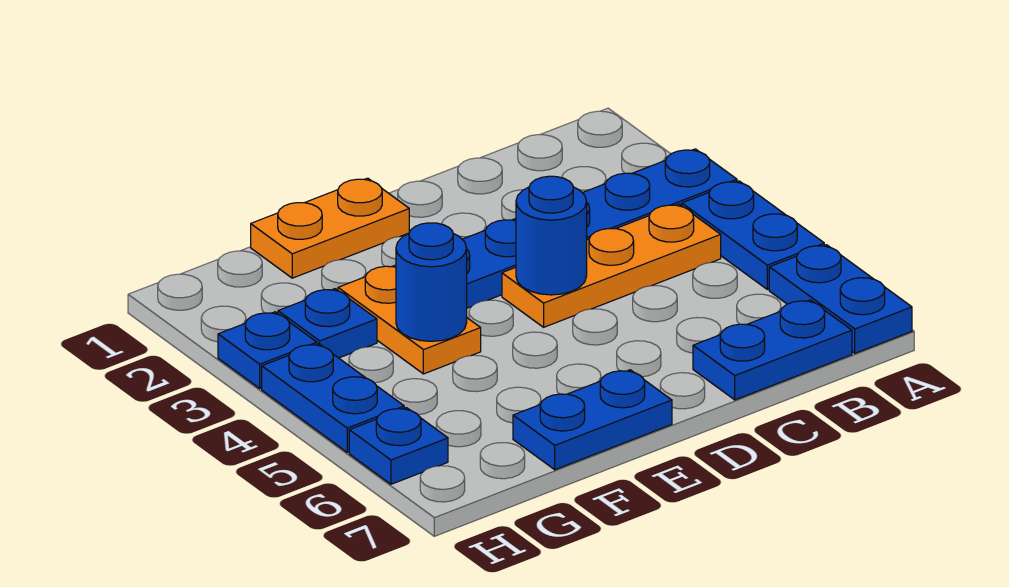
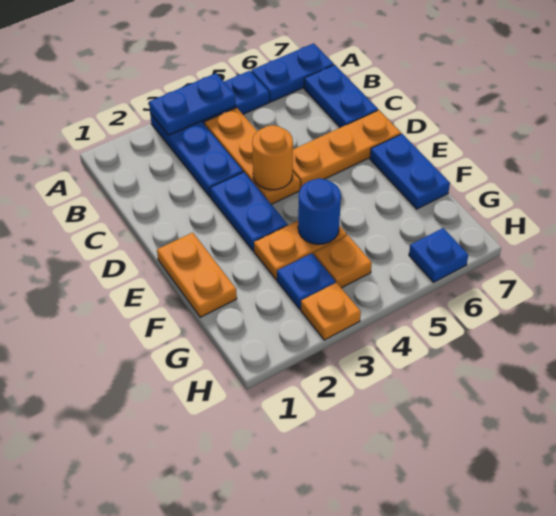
blue 1x1 round brick [516,176,587,295] -> orange 1x1 round brick [252,125,293,190]
none -> orange 1x3 plate [293,110,401,188]
none -> orange 1x1 plate [314,236,372,288]
blue 1x1 plate [218,312,317,388] -> orange 1x1 plate [301,283,361,340]
blue 1x2 plate [262,344,404,452] -> blue 1x2 plate moved to [149,73,236,135]

